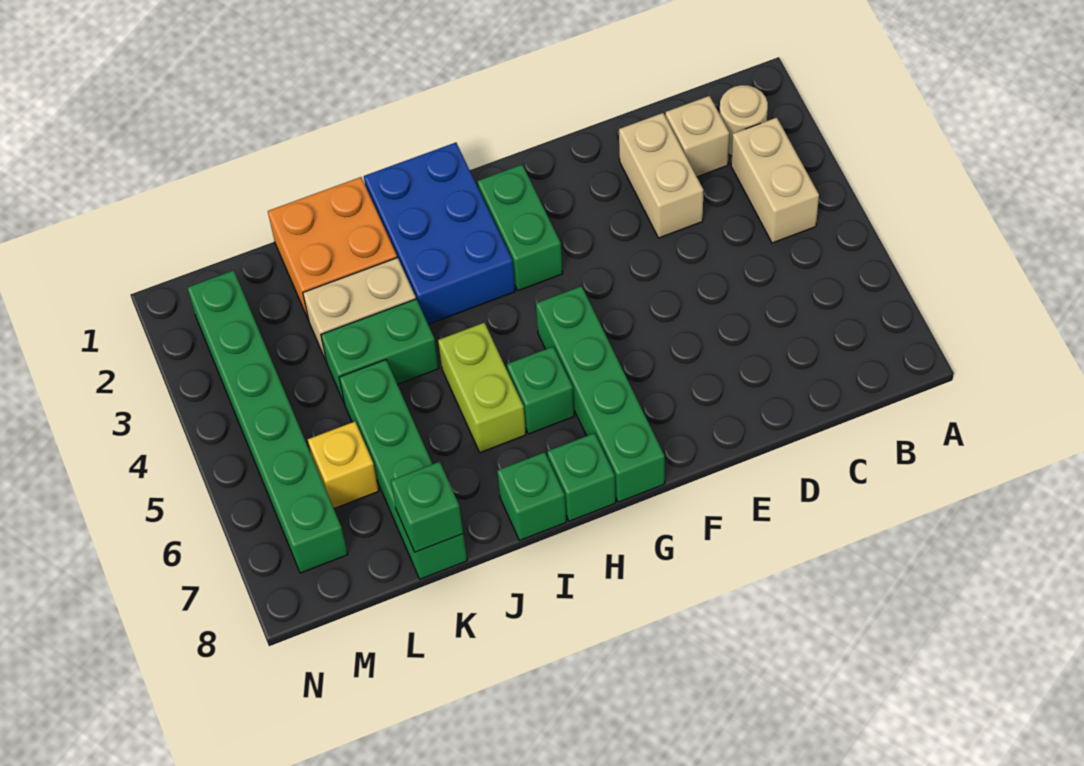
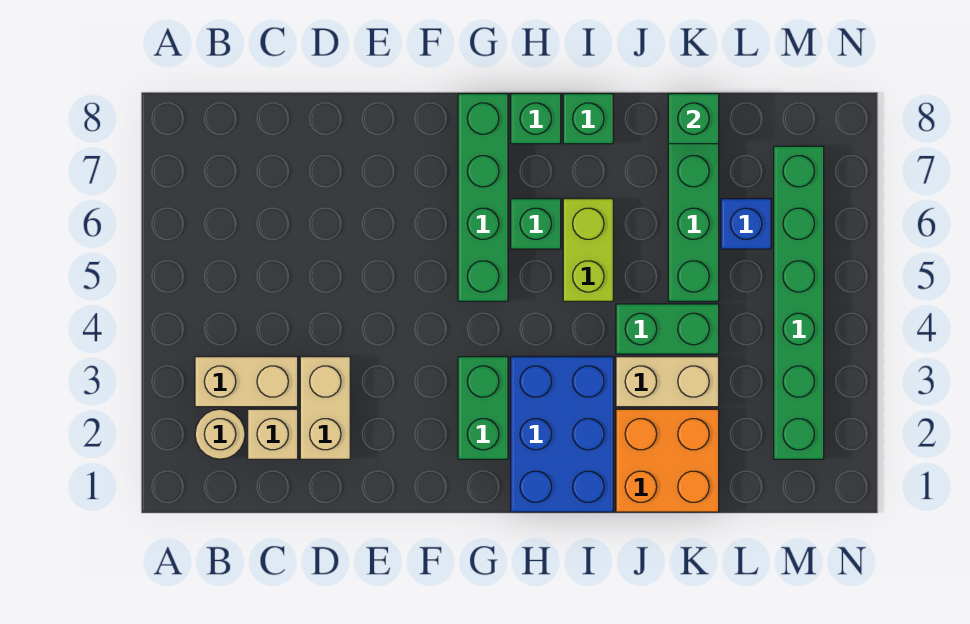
tan 1x2 brick [731,118,819,243] -> tan 1x2 brick turned to [195,357,298,407]
yellow 1x1 brick [308,422,379,508] -> blue 1x1 brick [721,199,771,249]

